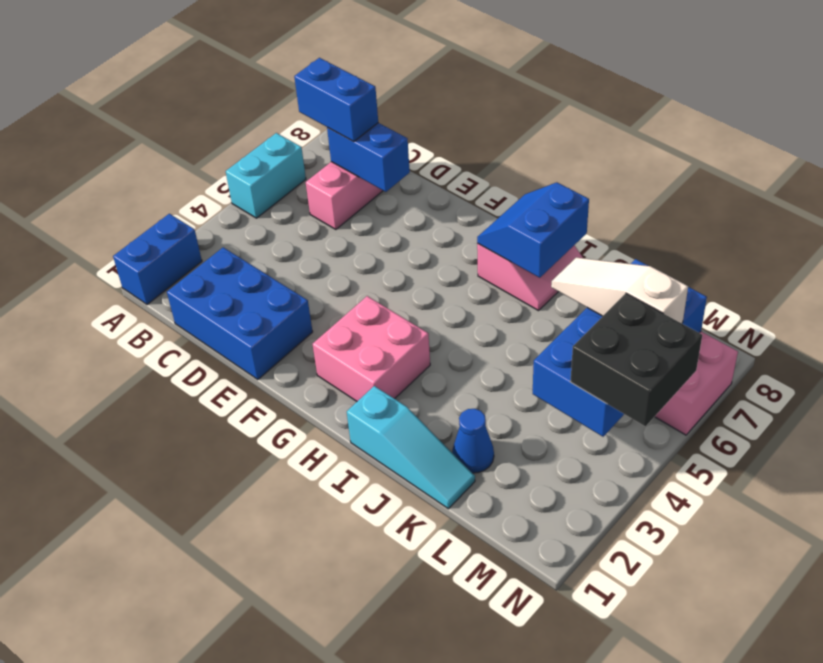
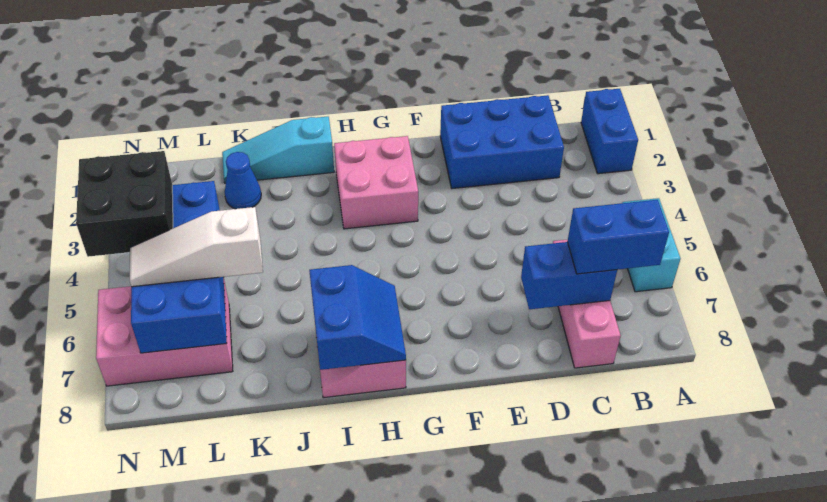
white 1x3 slope [551,258,688,323] -> white 1x3 slope turned to [130,207,263,287]

